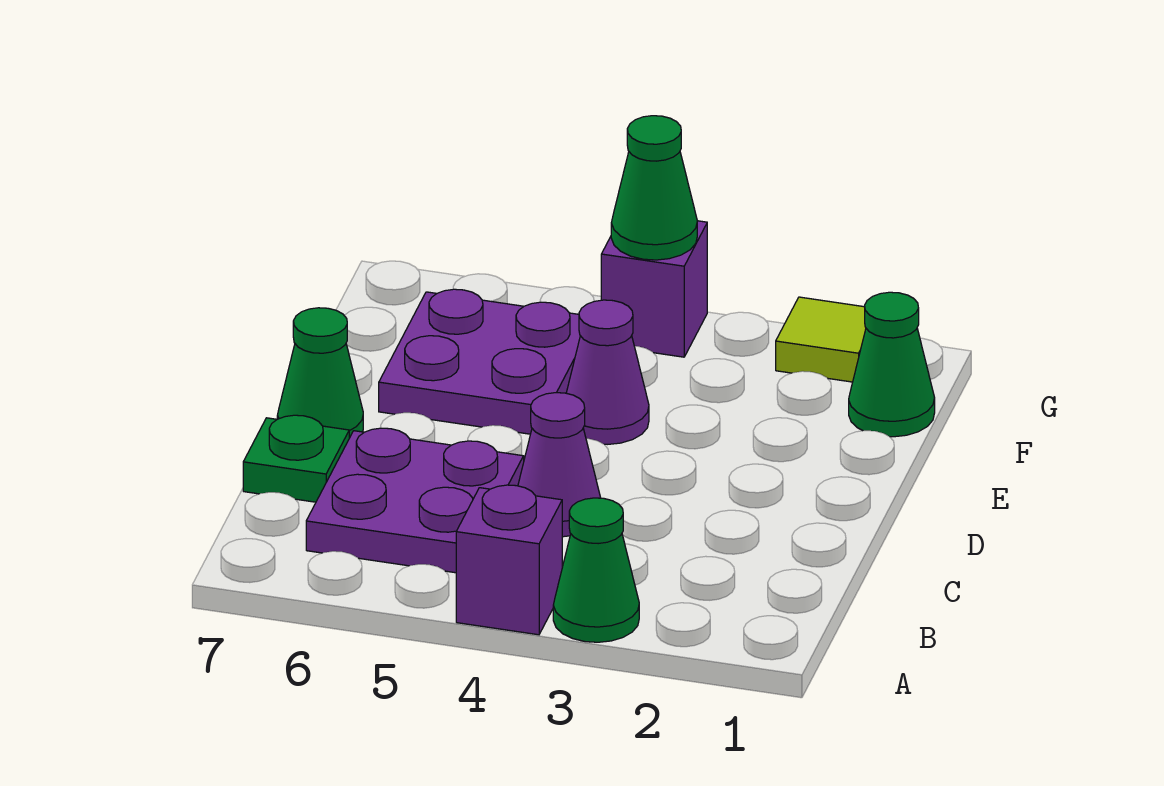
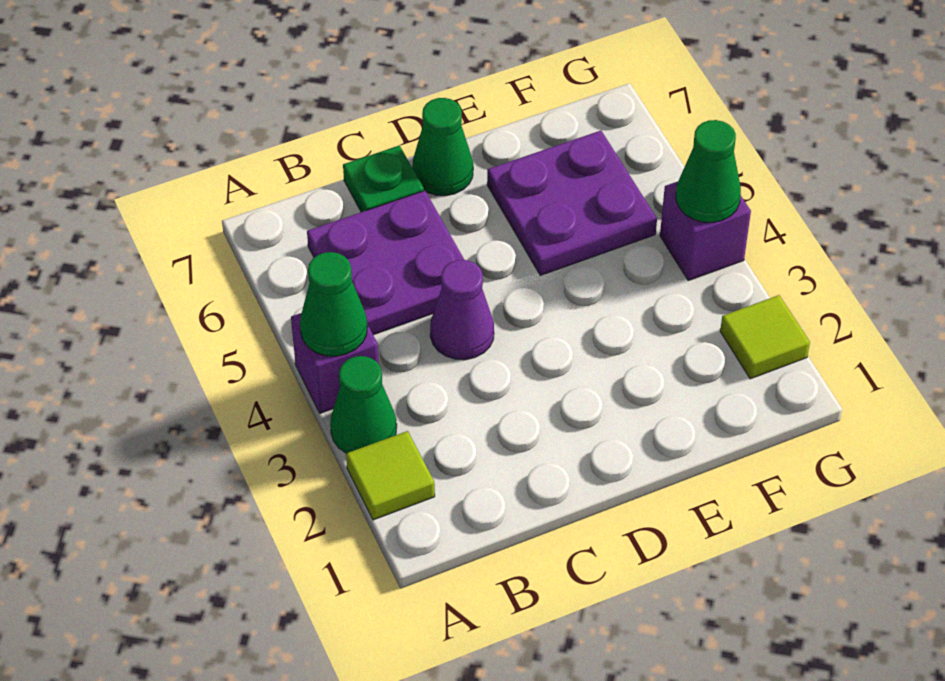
none -> lime 1x1 tile [346,431,435,520]
purple 1x1 cone [566,300,649,444] -> none
green 1x1 cone [849,292,935,437] -> green 1x1 cone moved to [300,252,367,356]

